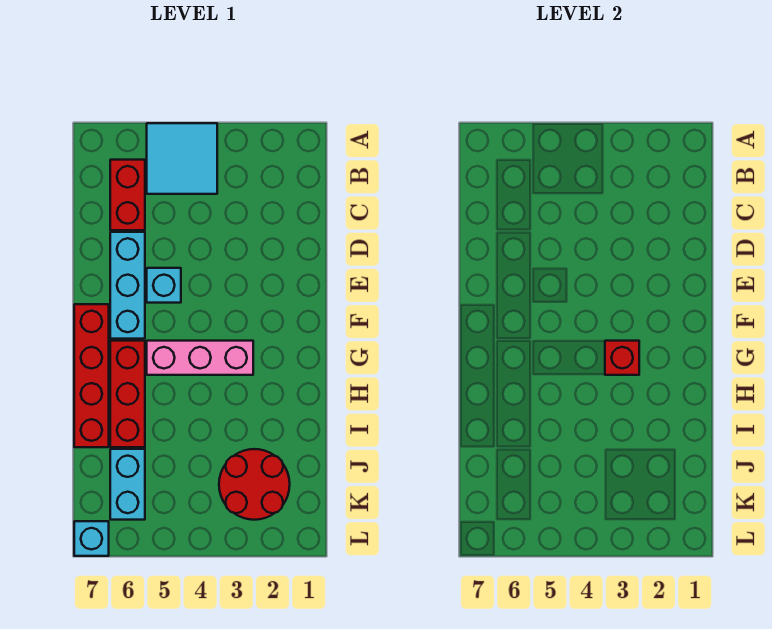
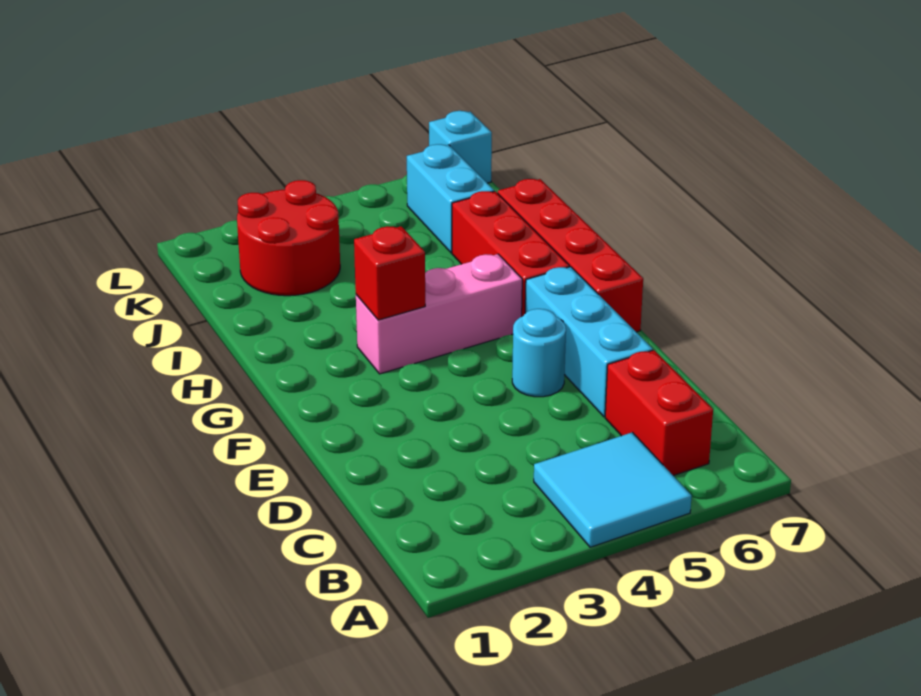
cyan 1x1 brick [147,268,181,303] -> cyan 1x1 round brick [512,309,566,397]

